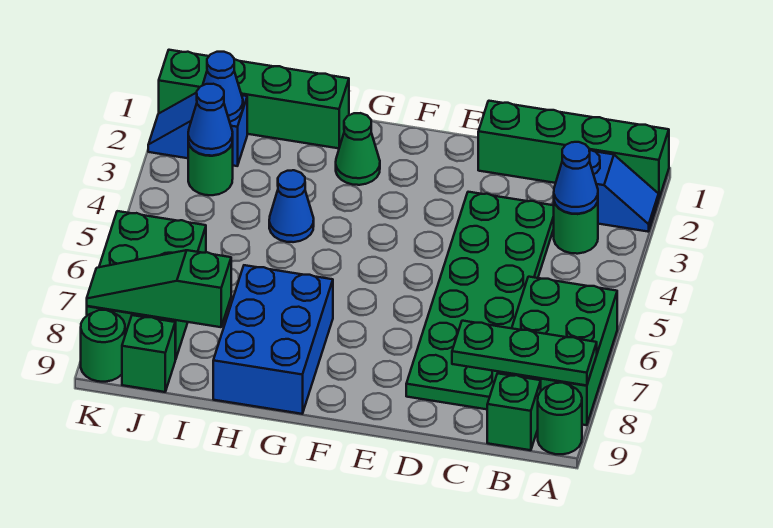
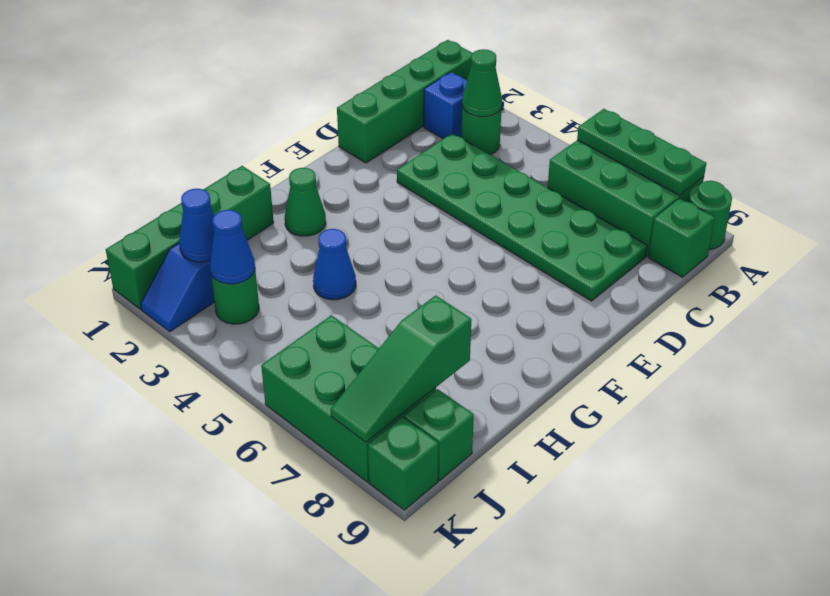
green 1x3 plate [452,321,597,386] -> green 1x3 plate turned to [577,109,706,196]
blue 1x1 cone [554,142,598,214] -> green 1x1 cone [462,49,502,117]
blue 2x3 brick [213,265,333,414] -> none
green 1x1 round brick [81,310,125,382] -> green 1x1 brick [368,417,439,510]

